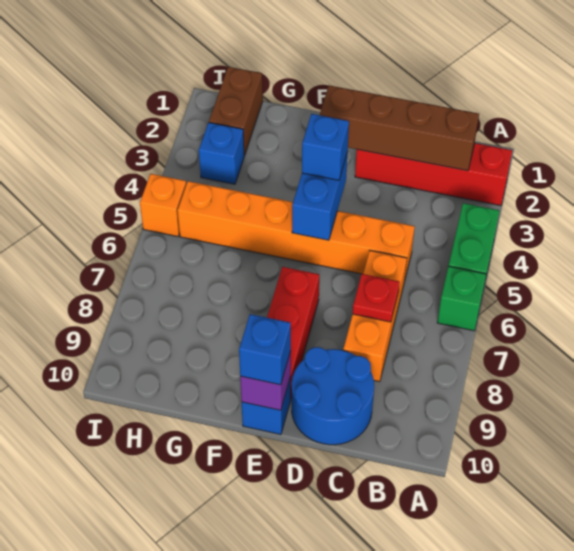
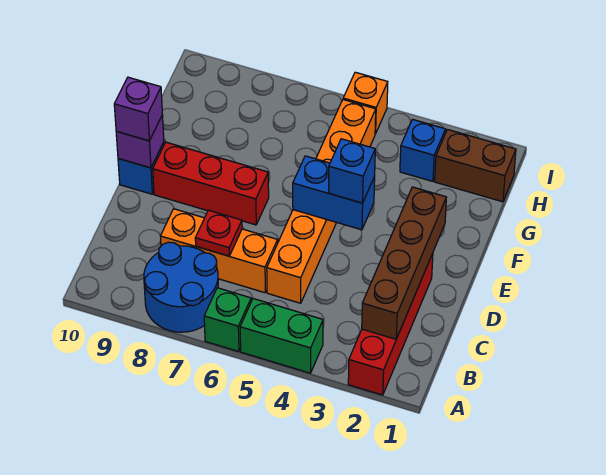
blue 2x2 round brick [292,347,374,445] -> blue 2x2 round brick moved to [144,242,218,332]
blue 1x1 brick [239,314,291,385] -> purple 1x1 brick [114,77,162,141]

